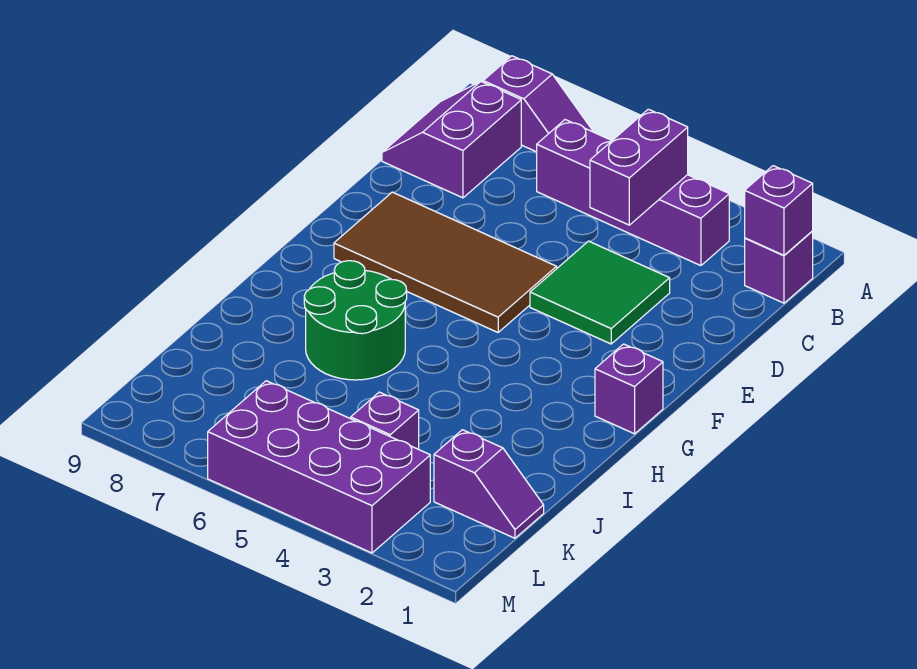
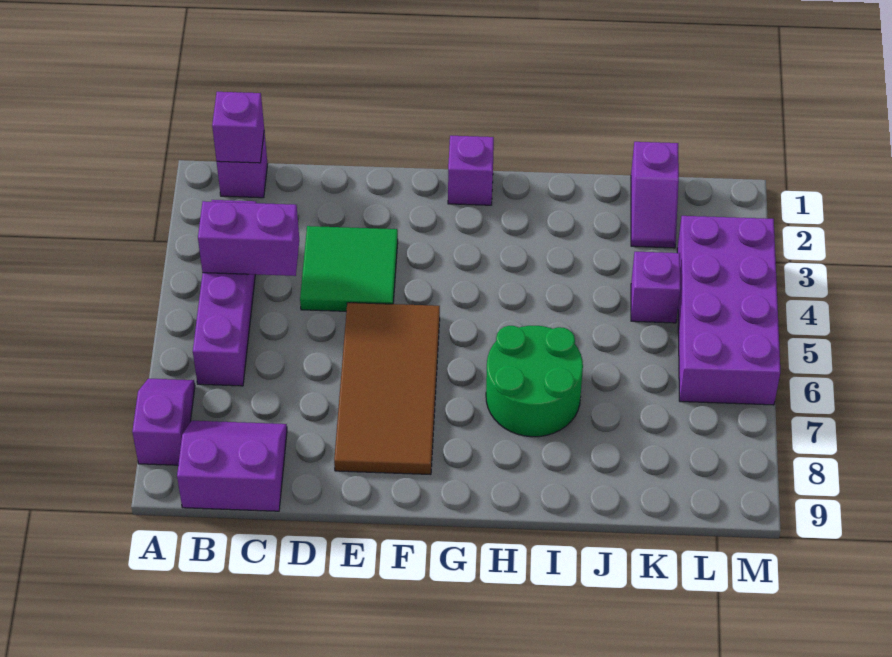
purple 2x2 slope [382,82,521,198] -> purple 2x2 slope turned to [177,421,287,511]
purple 1x2 slope [434,430,544,538] -> purple 1x2 slope turned to [631,142,679,248]

